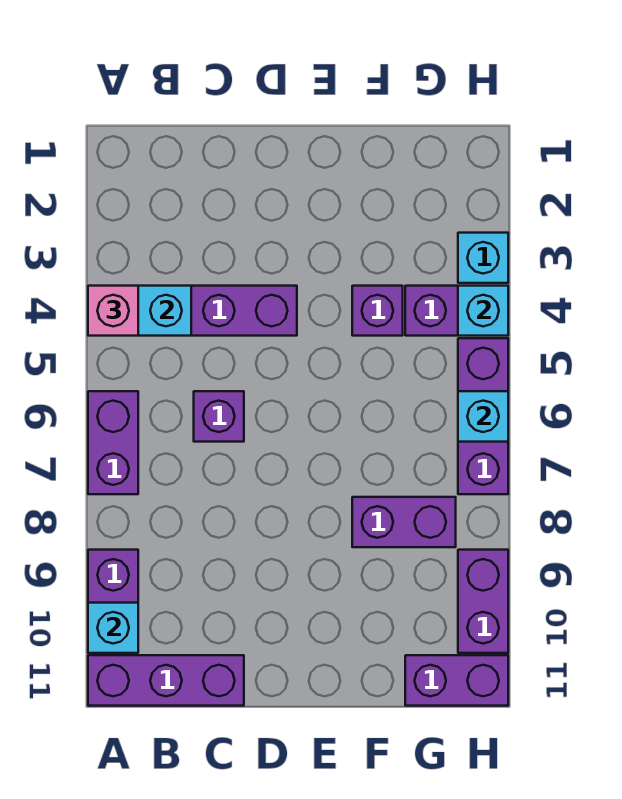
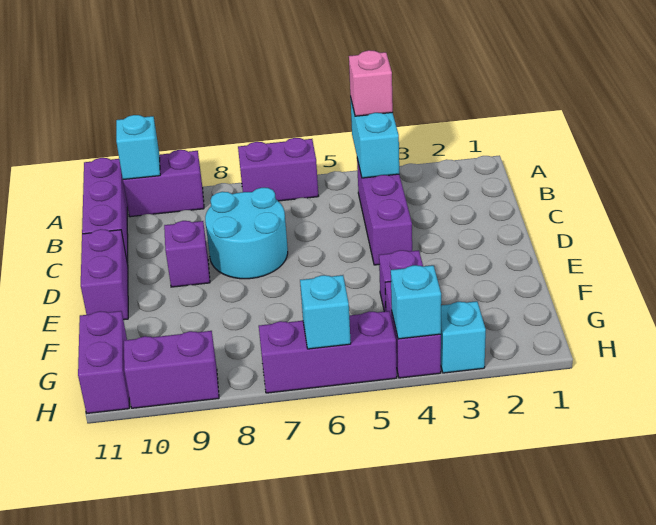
purple 1x1 brick [194,391,244,442] -> purple 1x1 brick moved to [164,221,210,287]
none -> cyan 2x2 round brick [205,188,288,279]
purple 1x2 brick [352,497,456,547] -> purple 1x2 brick moved to [81,229,128,320]

